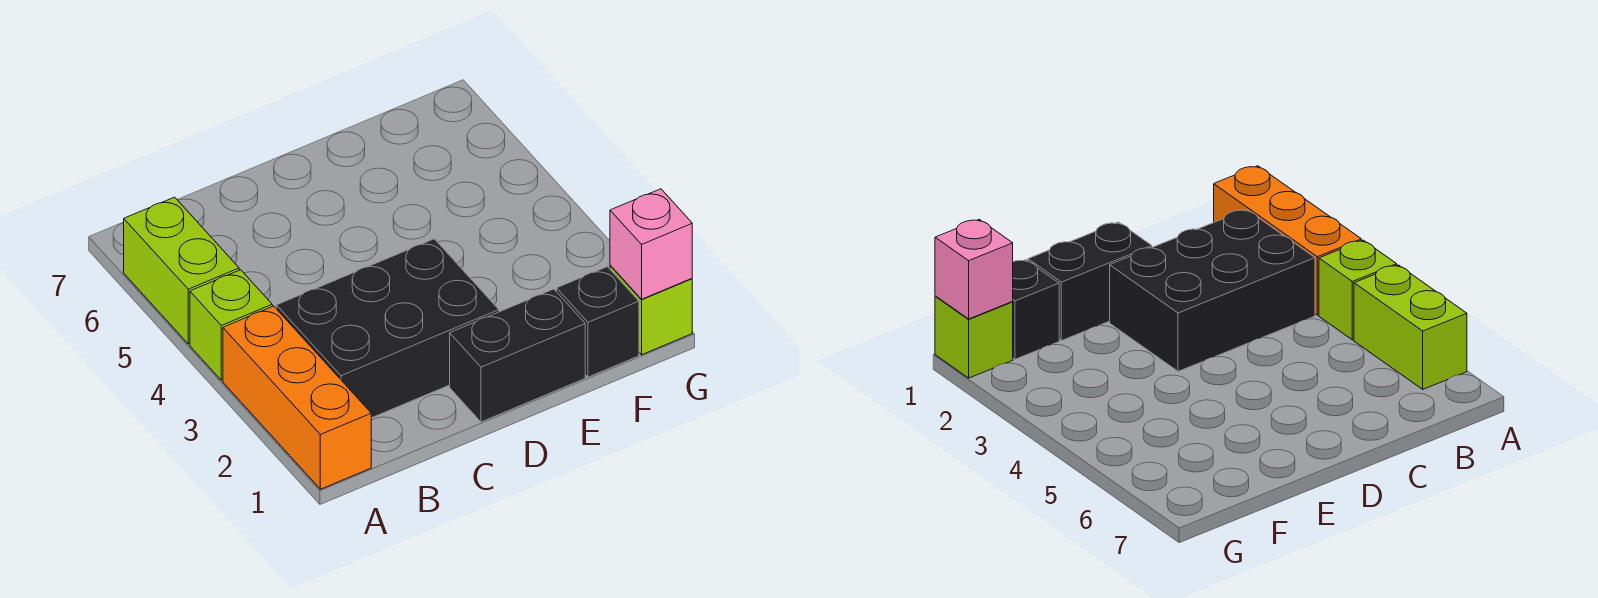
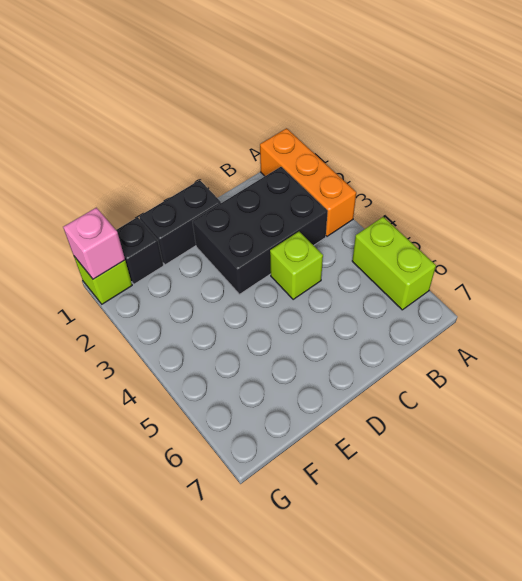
lime 1x1 brick [190,270,272,380] -> lime 1x1 brick moved to [270,232,323,300]

